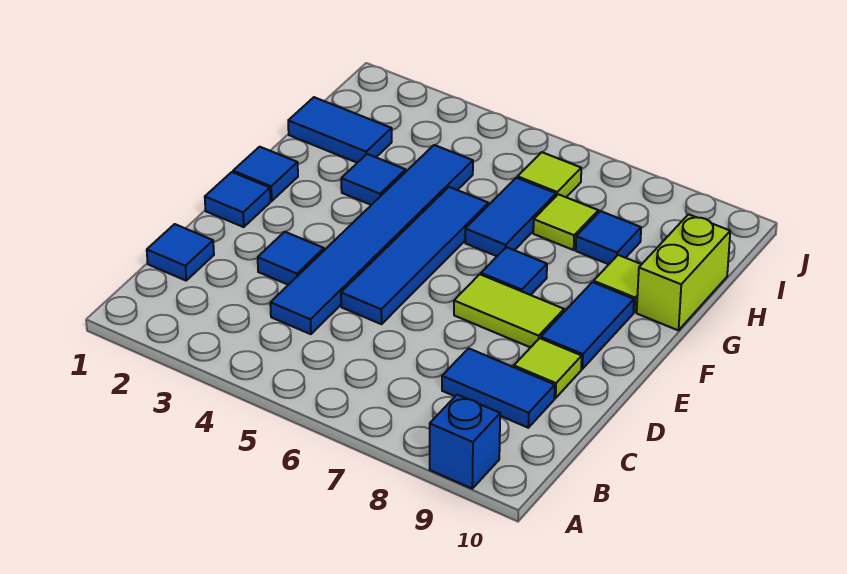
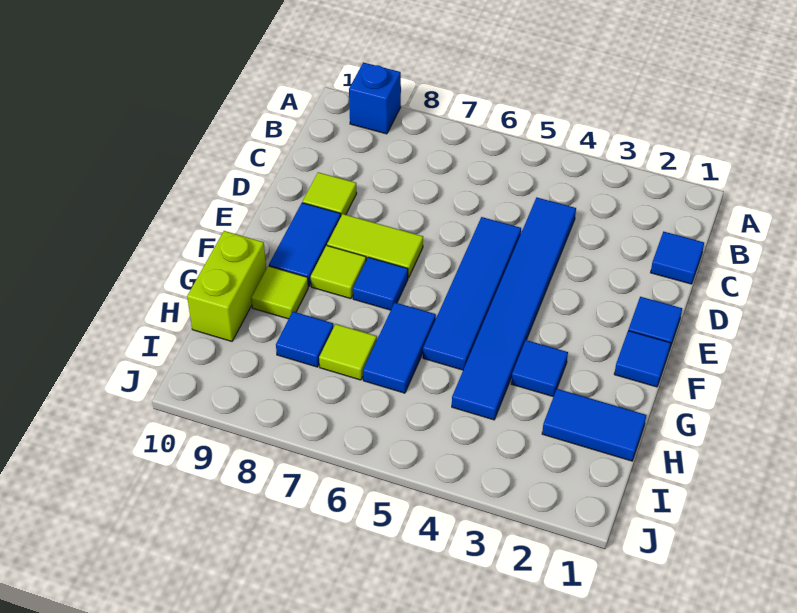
blue 1x2 tile [442,348,555,428] -> none
blue 1x1 tile [258,232,324,285] -> none
lime 1x1 tile [518,152,581,197] -> lime 1x1 tile moved to [311,246,366,299]

